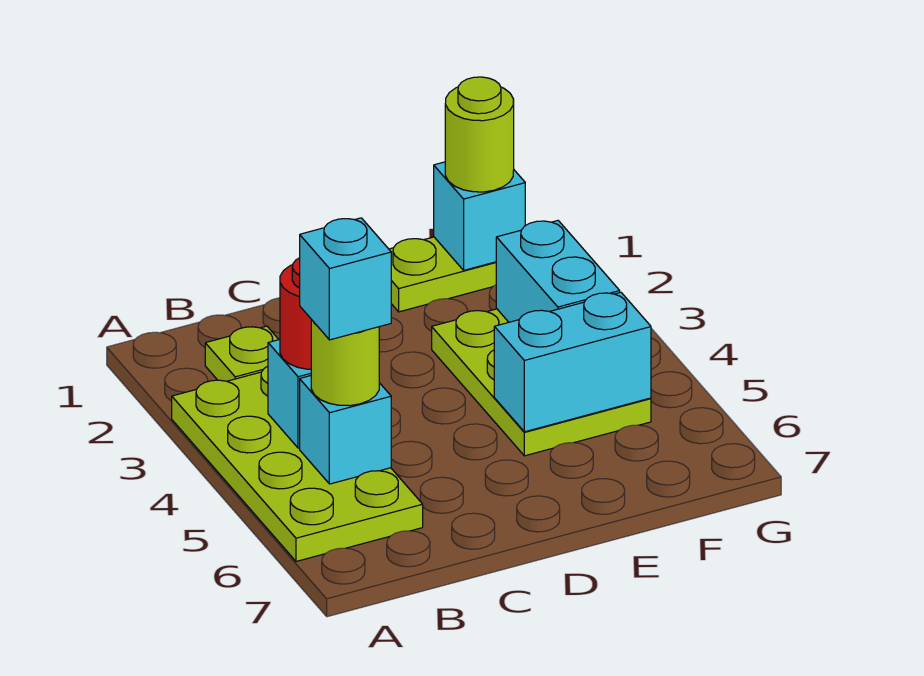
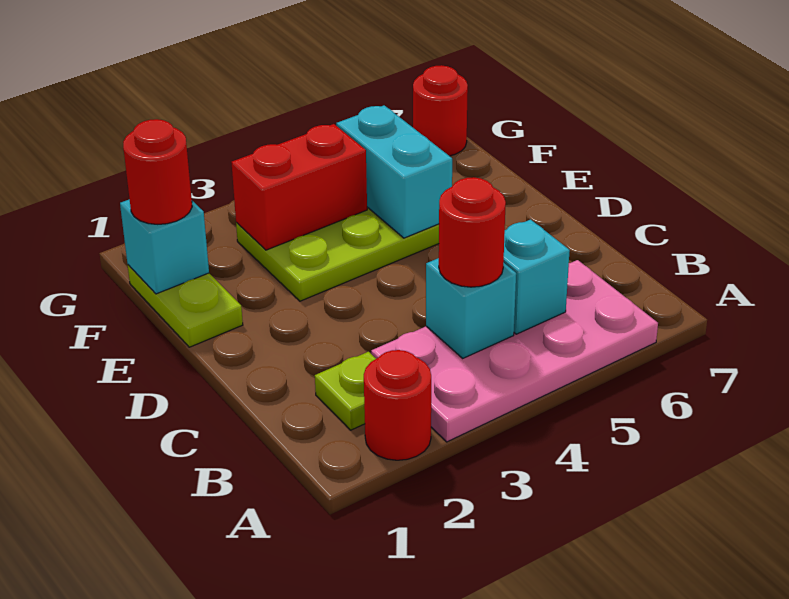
none -> red 1x1 round brick [364,350,431,460]
lime 2x4 plate [172,366,423,561] -> pink 2x4 plate [371,260,658,442]
lime 1x1 round brick [311,319,379,406] -> none
cyan 1x1 brick [300,218,391,340] -> none
lime 1x1 round brick [445,77,514,192] -> red 1x1 round brick [123,119,192,224]
cyan 1x2 brick [496,221,620,322] -> red 1x2 brick [231,124,367,250]
none -> red 1x1 round brick [413,65,468,156]

